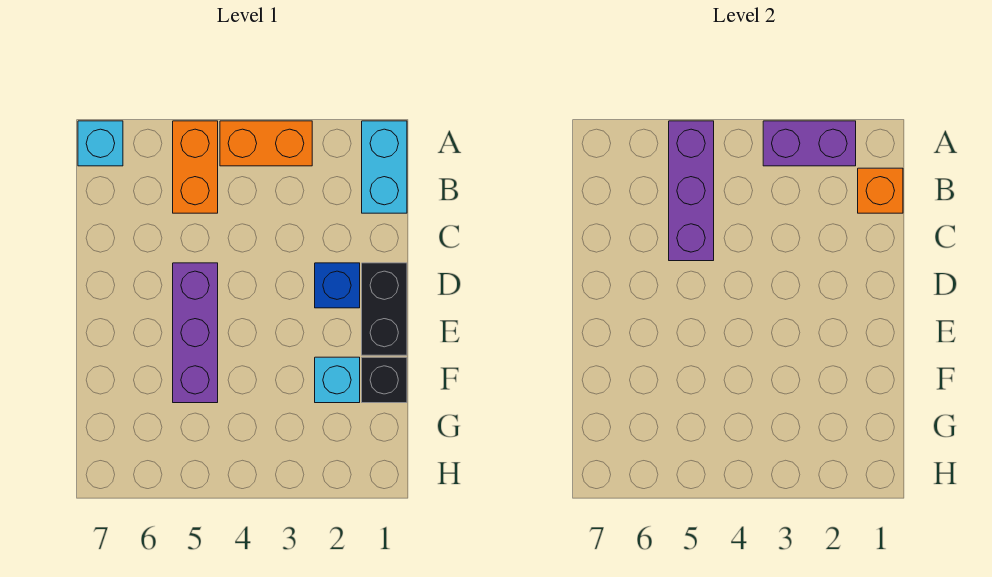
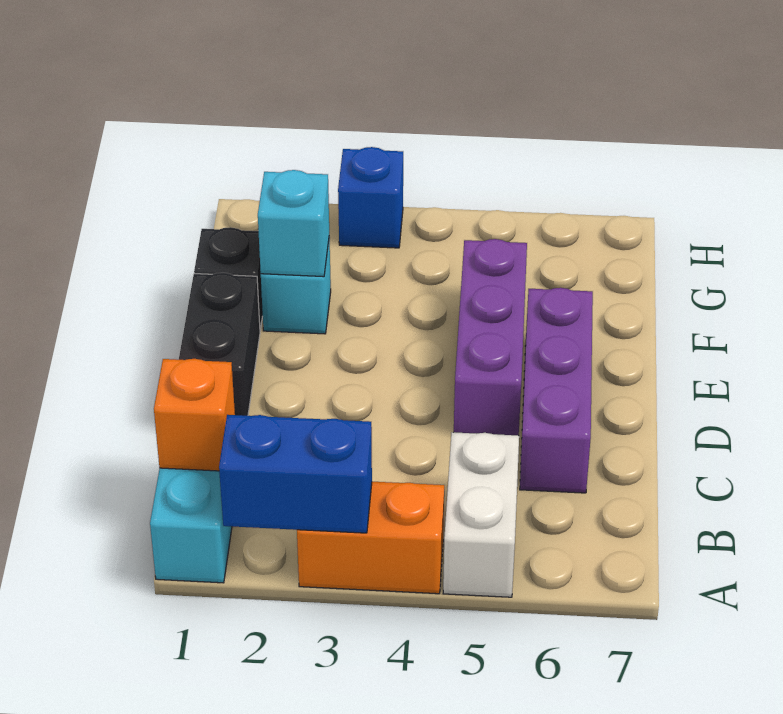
purple 1x2 brick [763,121,856,166] -> blue 1x2 brick [219,415,372,533]
orange 1x2 brick [173,121,218,213] -> white 1x2 brick [443,432,519,597]
purple 1x3 brick [669,121,714,261] -> purple 1x3 brick moved to [520,288,593,493]
cyan 1x1 brick [78,121,123,166] -> cyan 1x1 brick moved to [258,170,329,277]
blue 1x1 brick [315,263,360,308] -> blue 1x1 brick moved to [338,147,403,248]

